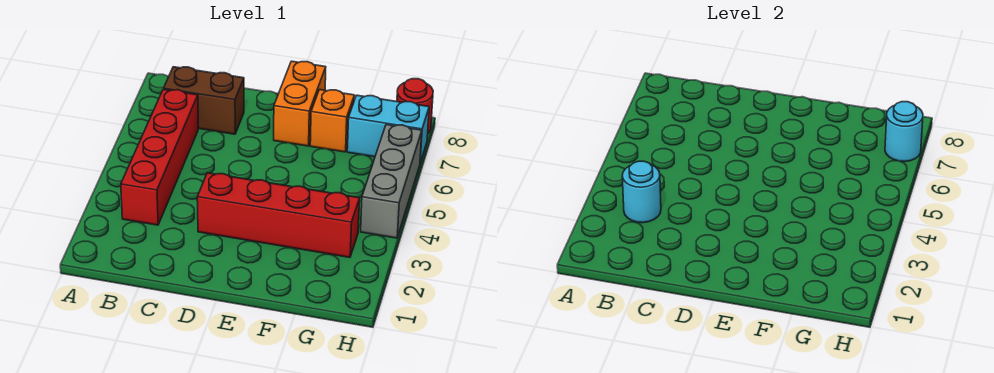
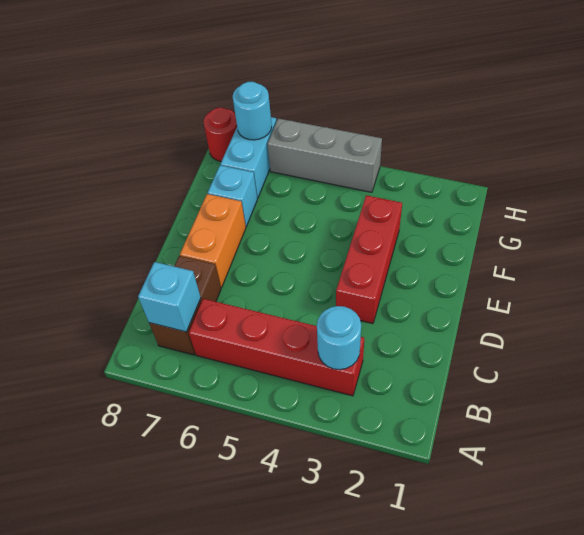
none -> cyan 1x1 brick [138,262,201,332]
red 1x4 brick [197,173,360,257] -> red 1x3 brick [336,195,402,324]
orange 1x2 brick [274,61,326,146] -> orange 1x2 brick turned to [180,194,246,288]
orange 1x1 brick [310,90,355,152] -> cyan 1x1 brick [208,165,257,226]

